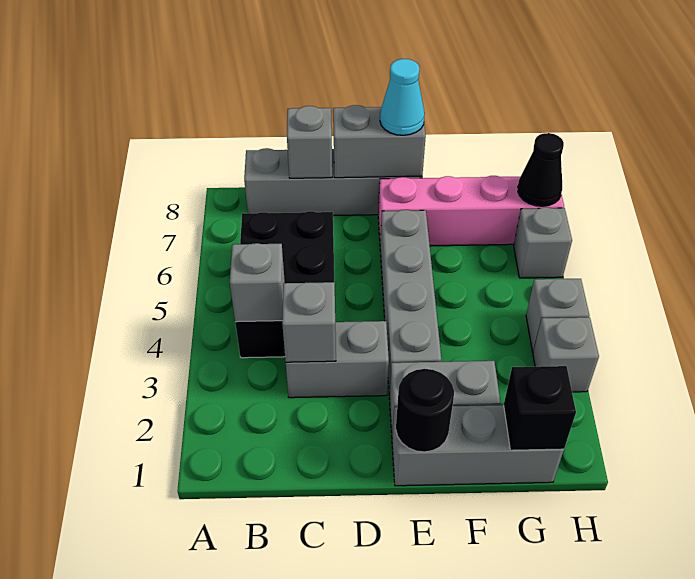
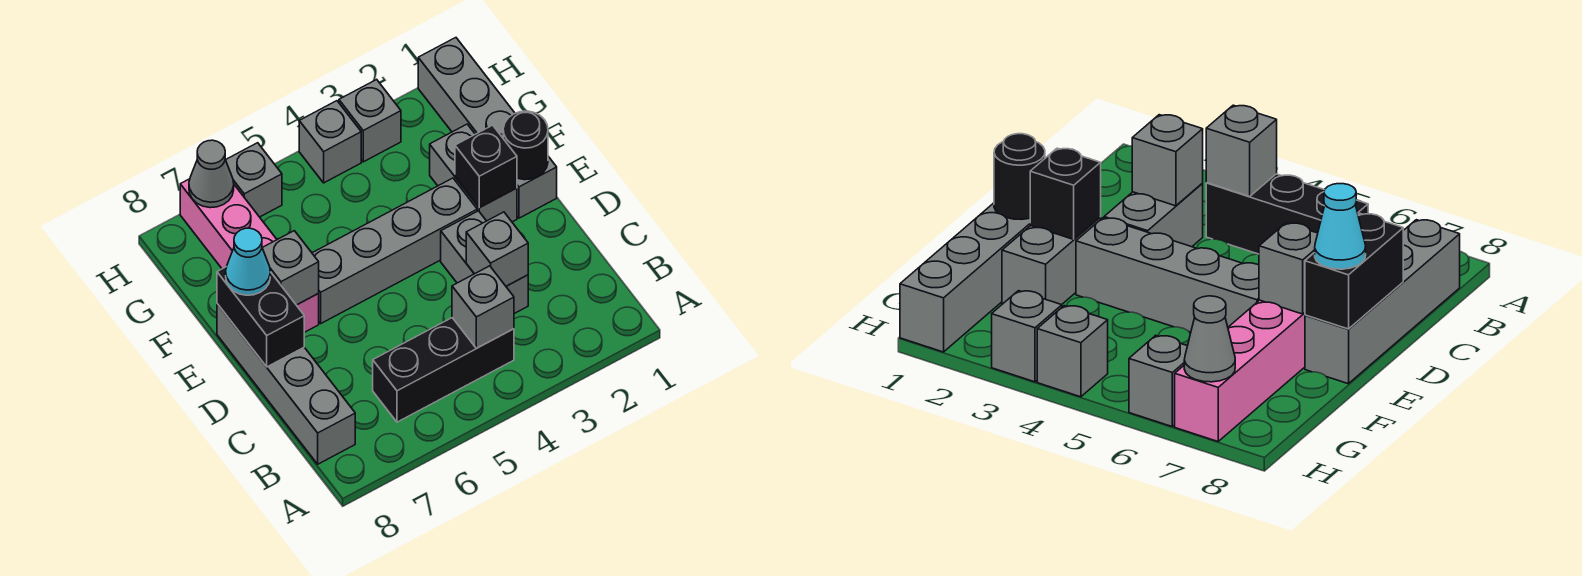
black 2x3 brick [235,211,334,358] -> black 1x3 brick [373,318,514,422]
grey 1x1 brick [287,106,332,178] -> grey 1x1 brick moved to [262,231,319,305]
grey 1x2 brick [333,105,426,178] -> black 1x2 brick [217,267,304,367]
grey 1x3 brick [392,405,564,486] -> grey 1x4 brick [418,38,557,218]
black 1x1 brick [504,366,576,450] -> black 1x1 brick moved to [455,125,517,208]
black 1x1 cone [518,133,564,206] -> grey 1x1 cone [189,140,234,208]

